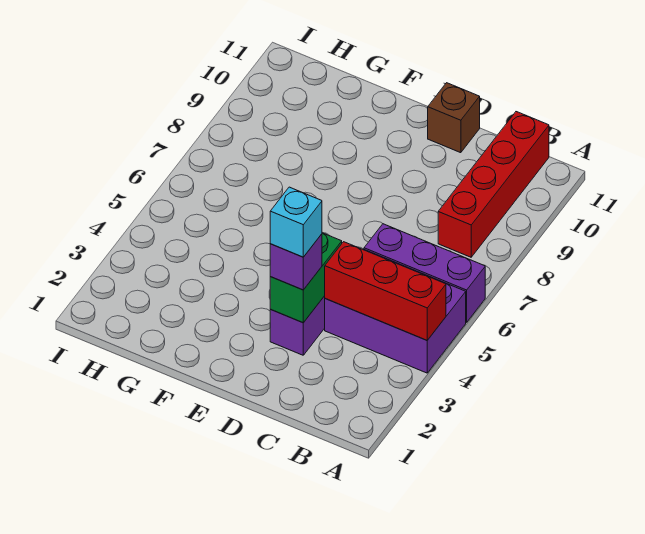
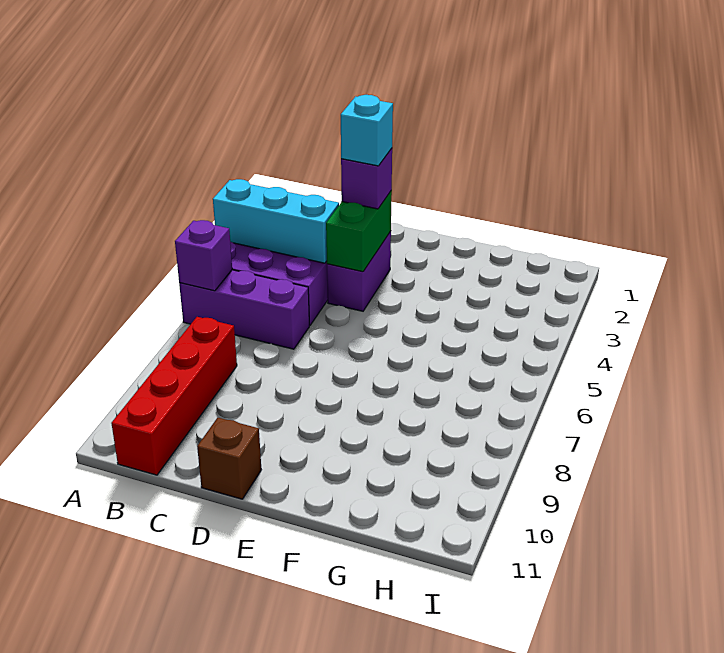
red 1x3 brick [325,242,446,340] -> cyan 1x3 brick [213,179,339,263]
none -> purple 1x1 brick [175,220,232,291]

